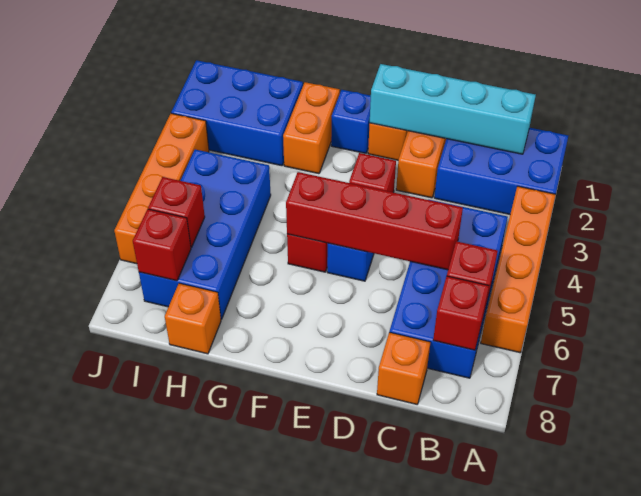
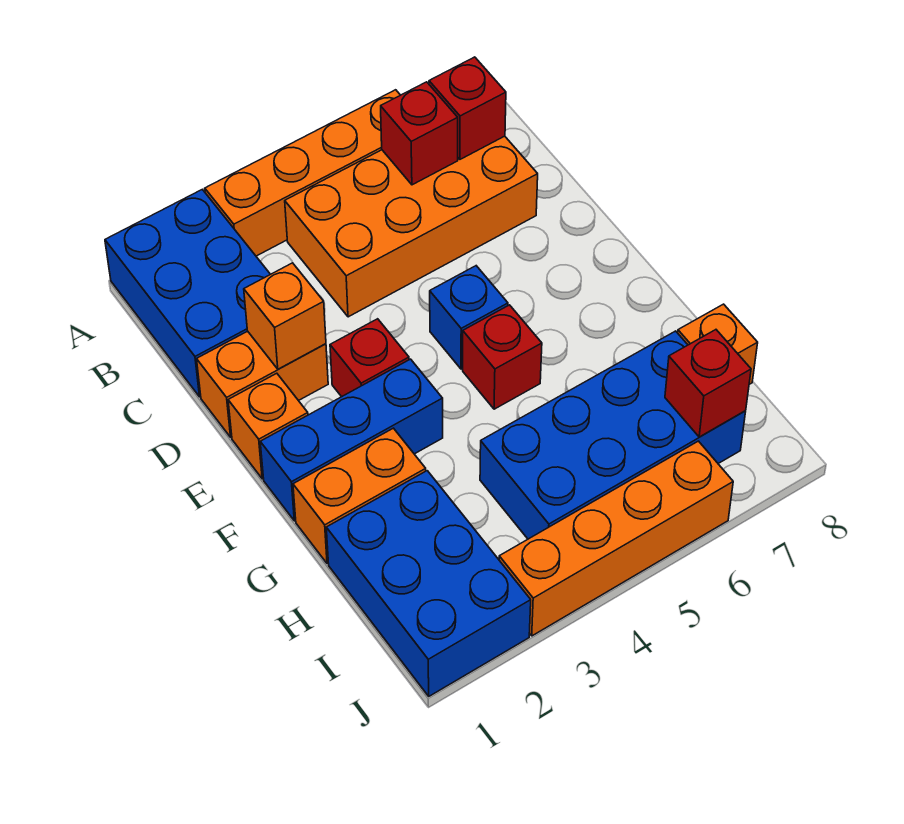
cyan 1x4 brick [370,64,536,154] -> none
blue 2x4 brick [390,200,508,378] -> orange 2x4 brick [285,136,538,317]
red 1x4 brick [286,172,463,270] -> none
orange 1x1 brick [377,332,430,404] -> orange 1x1 brick moved to [244,263,326,369]
blue 1x1 brick [331,90,371,153] -> blue 1x3 brick [260,359,443,521]
red 1x1 brick [148,177,205,248] -> none

